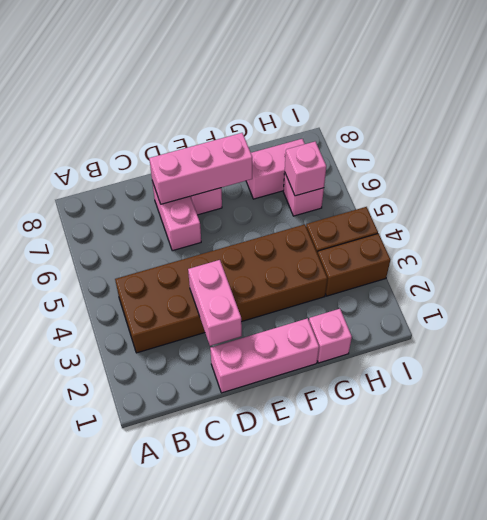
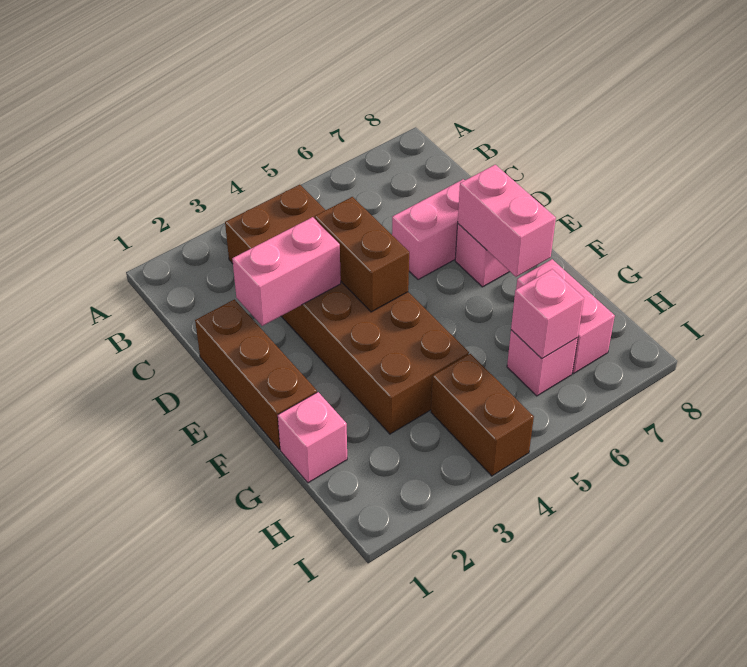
pink 1x3 brick [210,318,319,393] -> brown 1x3 brick [195,299,317,449]
pink 1x3 brick [149,133,252,204] -> pink 1x2 brick [458,165,556,277]
brown 1x2 brick [318,234,390,296] -> brown 1x2 brick moved to [315,197,409,312]

